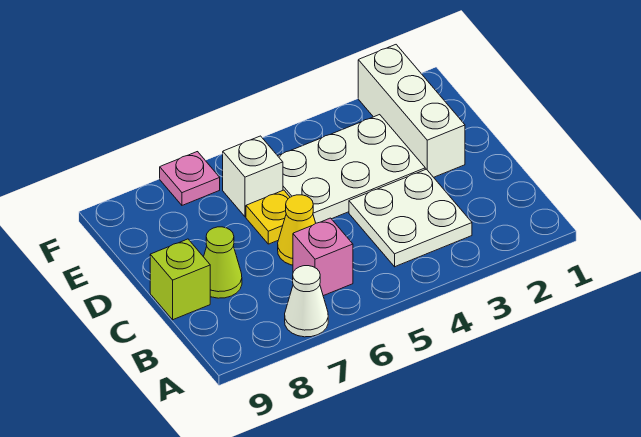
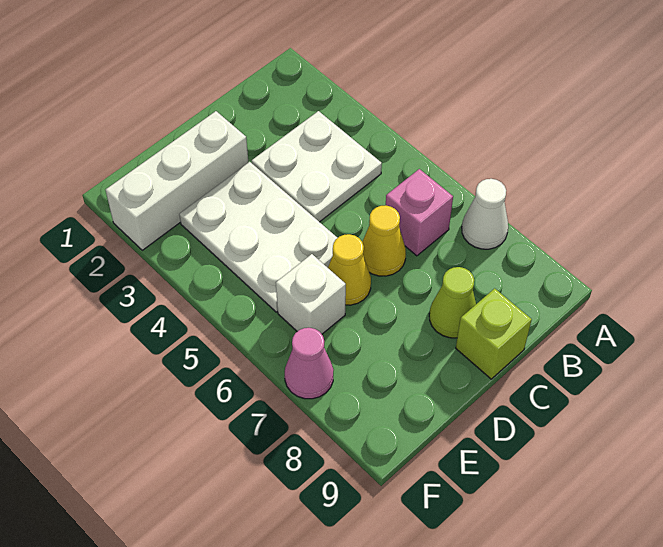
yellow 1x1 plate [246,190,290,244] -> yellow 1x1 cone [328,234,371,305]
pink 1x1 plate [160,152,220,205] -> pink 1x1 cone [285,328,333,399]

